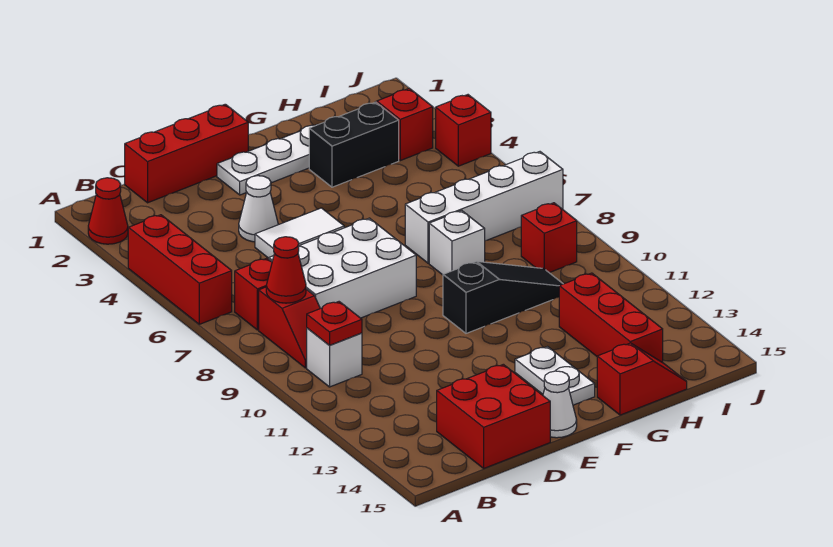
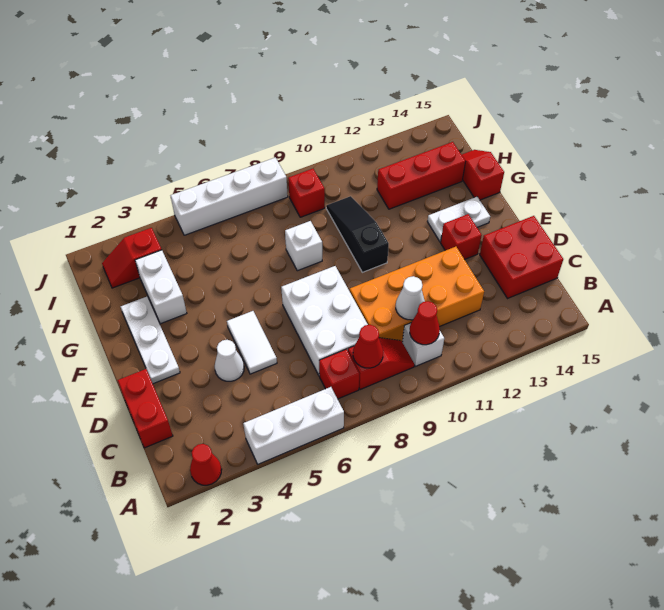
red 1x3 brick [128,215,232,324] -> white 1x3 brick [243,387,344,464]
red 1x1 plate [307,302,362,346] -> red 1x1 cone [410,301,440,345]
red 1x3 brick [125,104,248,203] -> red 1x2 brick [118,369,173,448]
none -> orange 2x4 brick [349,247,484,342]
white 1x1 cone [543,371,577,438] -> white 1x1 cone moved to [396,276,425,320]
black 1x2 brick [309,102,399,187] -> white 1x2 brick [135,250,187,324]
white 1x4 brick [405,152,563,263] -> white 1x4 brick turned to [171,158,288,235]
red 1x1 brick [436,95,491,166] -> red 1x1 brick moved to [441,214,482,259]

